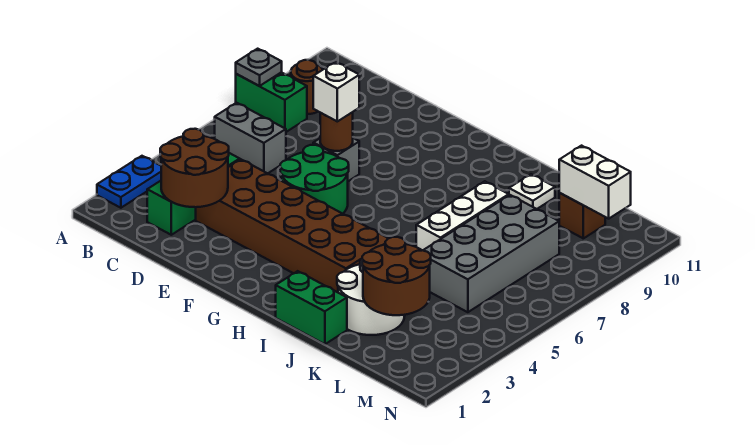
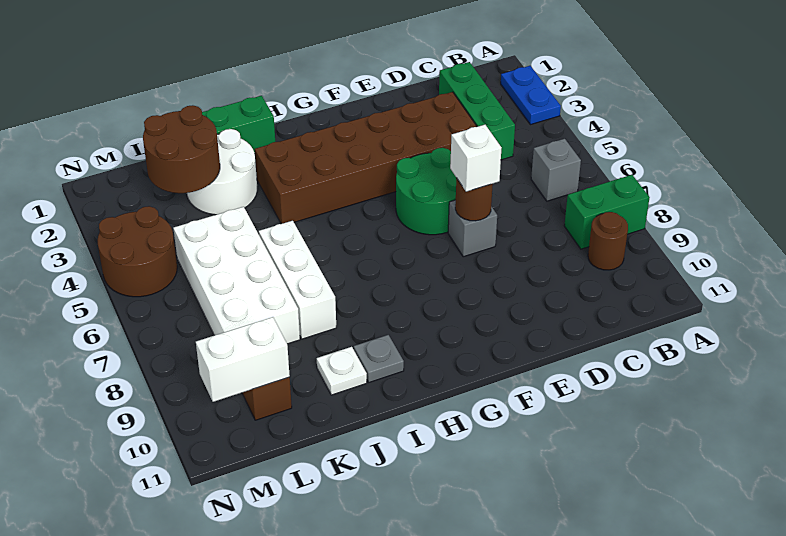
grey 1x1 plate [236,49,282,86] -> grey 1x1 plate moved to [354,335,404,382]
grey 1x2 brick [215,103,286,173] -> grey 1x1 brick [531,139,581,201]
brown 2x2 round brick [160,129,229,207] -> brown 2x2 round brick moved to [97,206,177,297]
grey 2x4 brick [423,195,559,312] -> white 2x4 brick [173,207,300,344]

